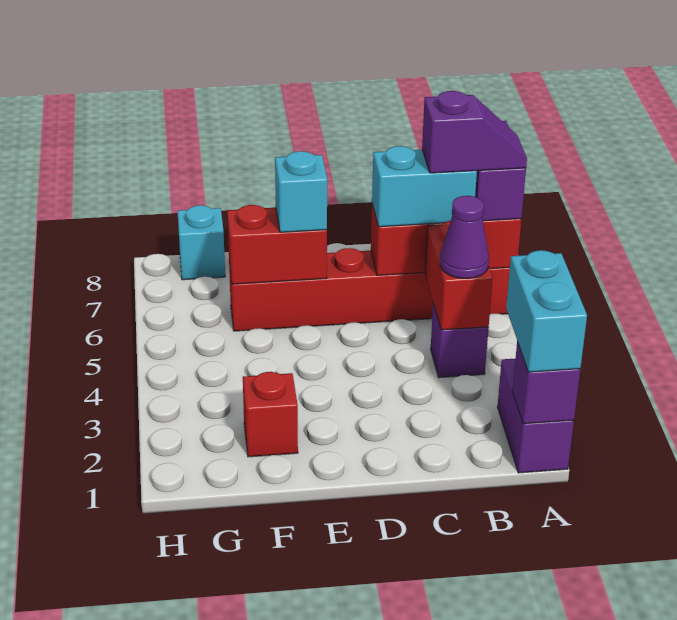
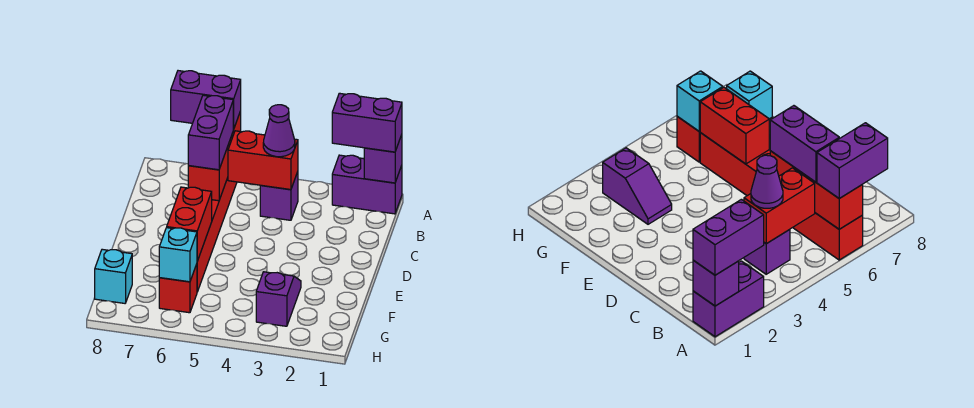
cyan 1x2 brick [506,250,587,372] -> purple 1x2 brick [332,93,402,152]
purple 1x2 slope [422,91,527,173] -> purple 1x2 slope moved to [256,272,301,326]
cyan 1x2 brick [372,146,477,227] -> purple 1x2 brick [188,95,233,170]
cyan 1x1 brick [275,151,327,232] -> cyan 1x1 brick moved to [159,228,197,282]
red 1x1 brick [243,372,298,457] -> red 1x1 brick moved to [159,264,197,313]

